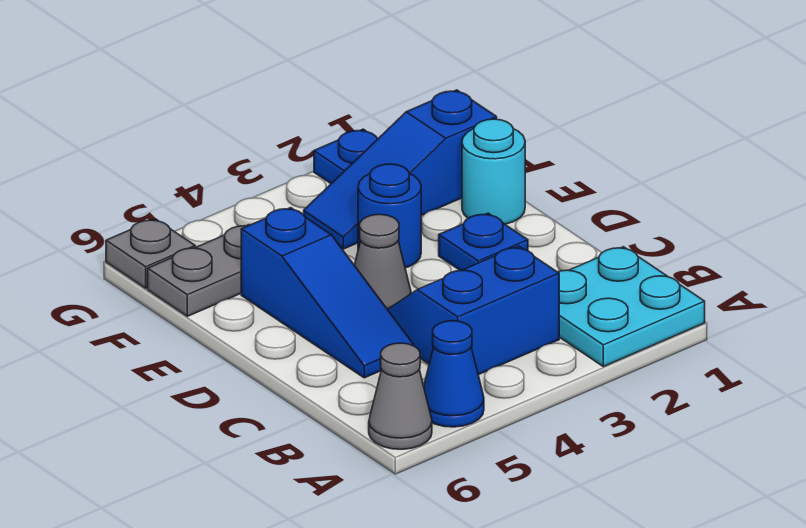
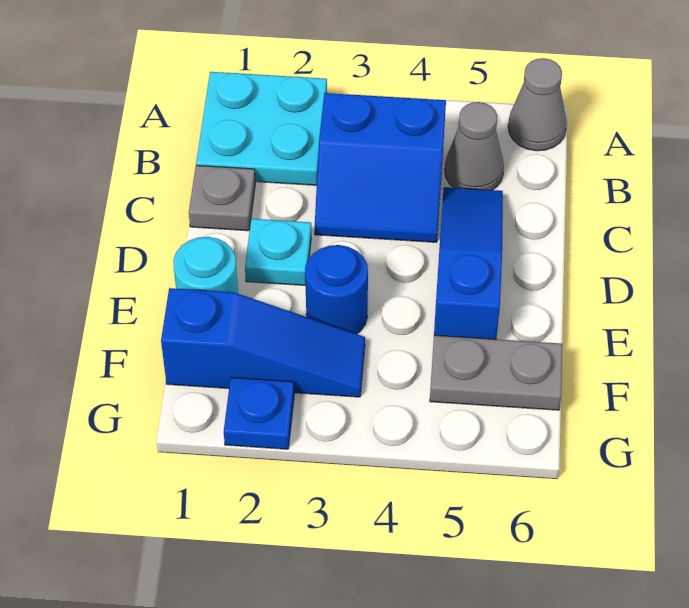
blue 1x1 cone [424,321,484,427] -> none
blue 1x1 plate [439,213,528,271] -> cyan 1x1 plate [245,219,311,286]
grey 1x1 cone [354,214,411,309] -> grey 1x1 cone moved to [445,102,504,190]
grey 1x1 plate [106,219,195,288] -> grey 1x1 plate moved to [189,165,255,231]

